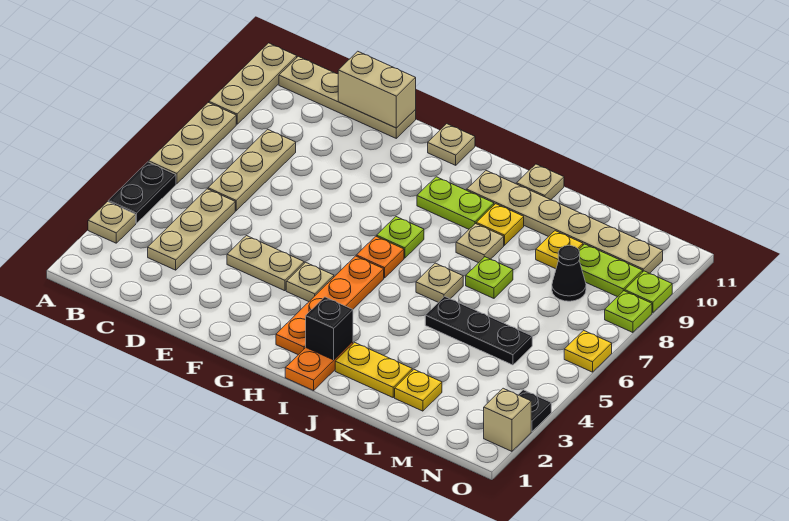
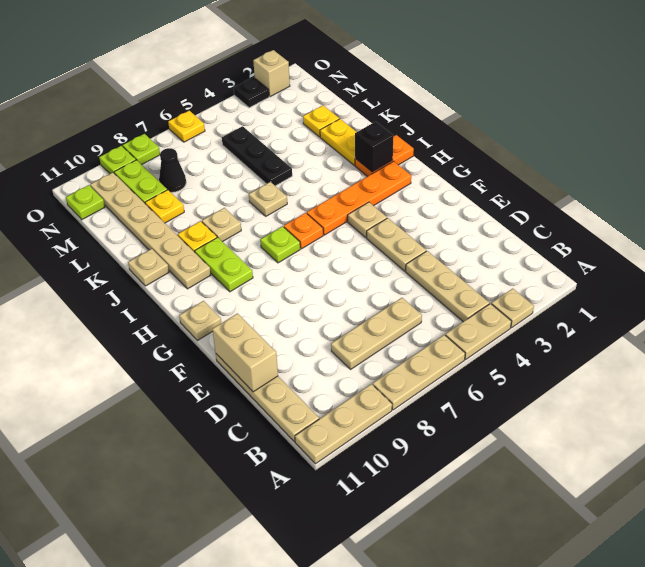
black 1x2 plate [108,162,176,223] -> tan 1x2 plate [445,304,511,360]
tan 1x3 plate [148,189,235,270] -> tan 1x3 plate turned to [406,251,489,322]
lime 1x1 plate [466,257,513,298] -> lime 1x1 plate moved to [66,185,105,220]

